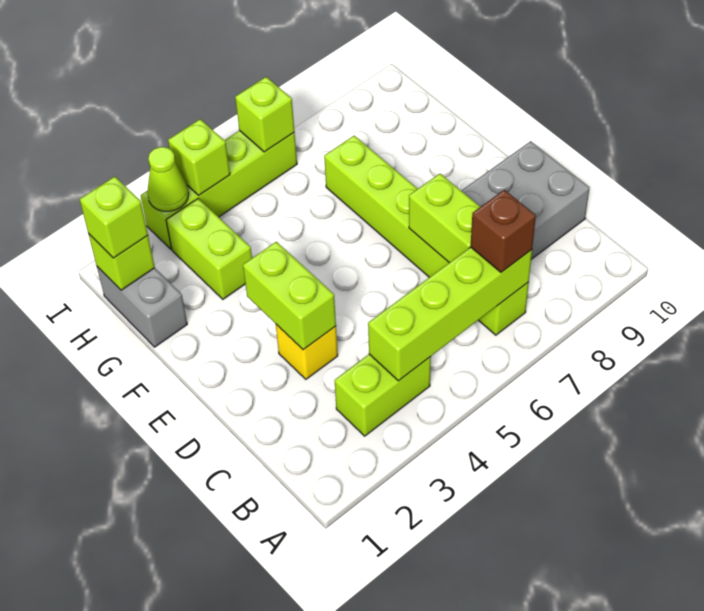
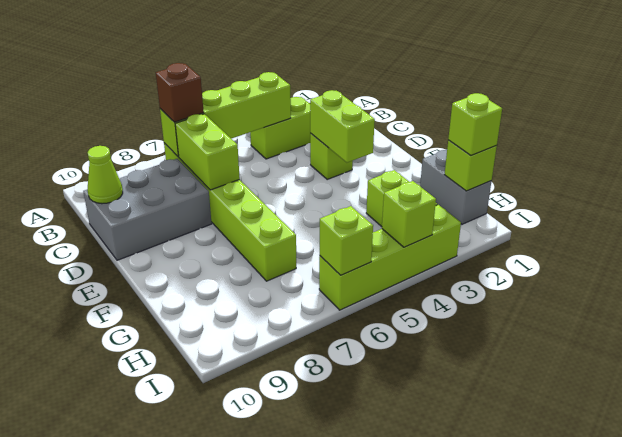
yellow 1x1 brick [276,324,338,379] -> lime 1x1 brick [310,133,353,179]
lime 1x1 cone [147,147,189,211] -> lime 1x1 cone moved to [87,146,123,204]

